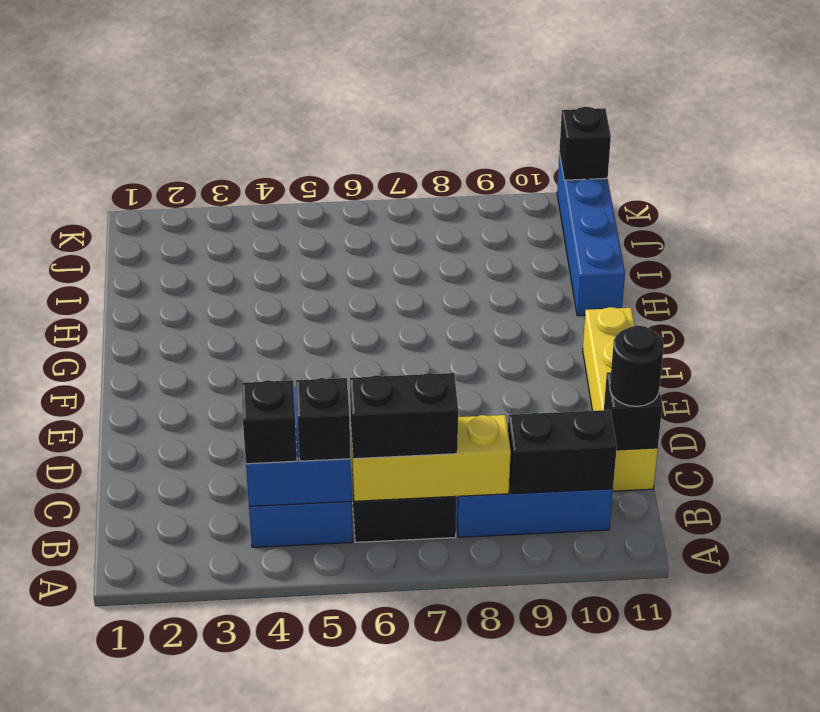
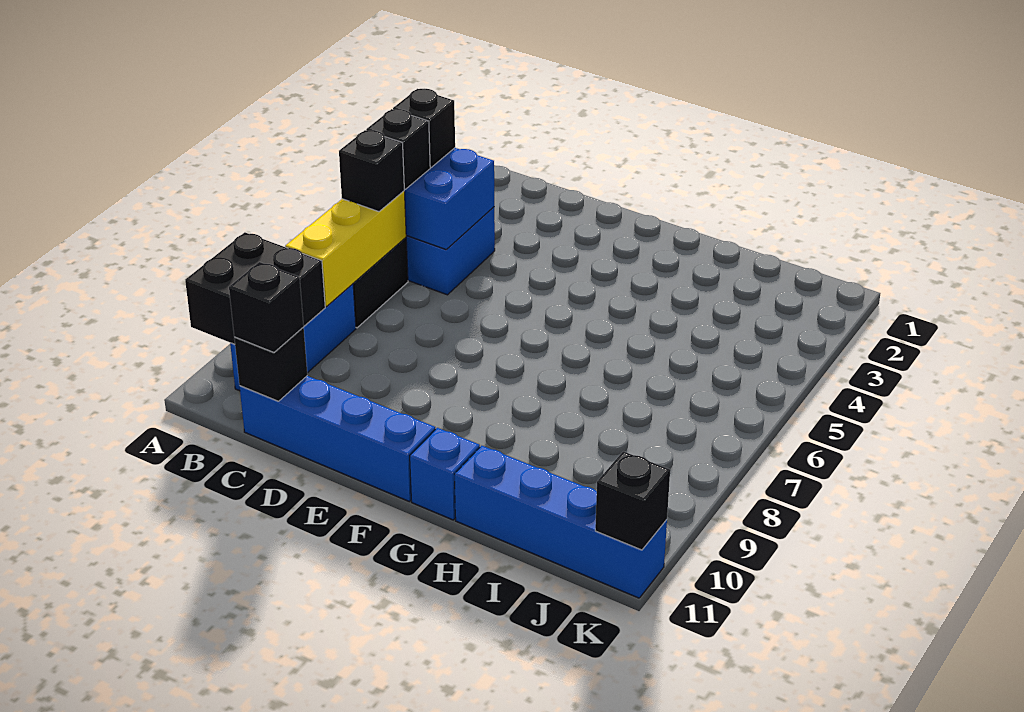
black 1x2 brick [350,373,458,459] -> black 1x1 brick [339,130,404,212]
black 1x2 brick [508,410,617,494] -> black 2x2 brick [185,232,325,344]
yellow 1x4 brick [583,307,658,491] -> blue 1x4 brick [240,376,435,501]
black 1x1 round brick [610,325,664,406] -> black 1x1 brick [229,262,304,352]
none -> blue 1x1 brick [410,428,480,520]

